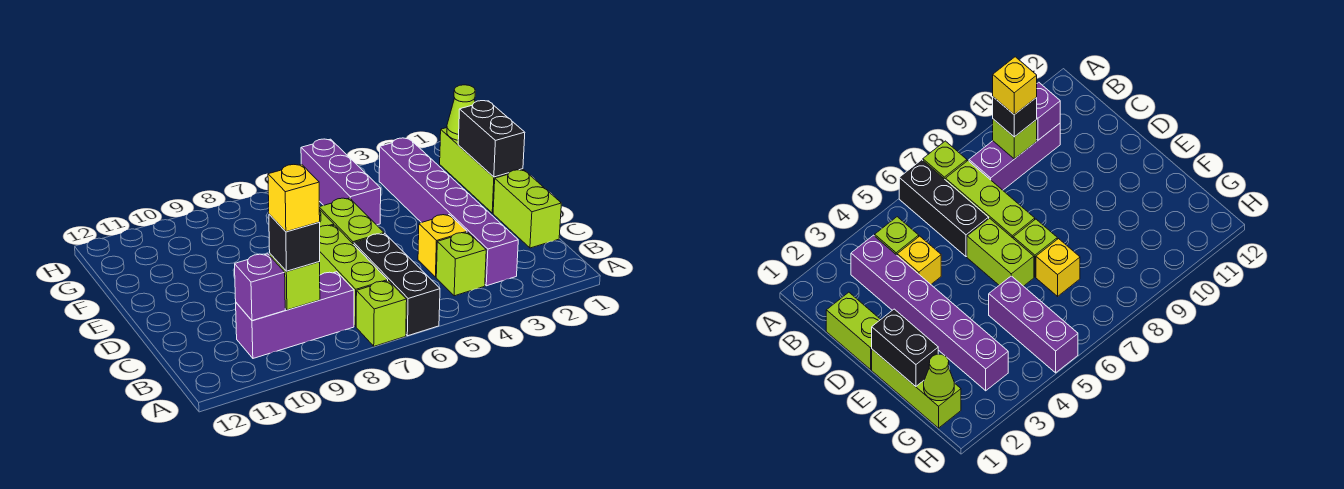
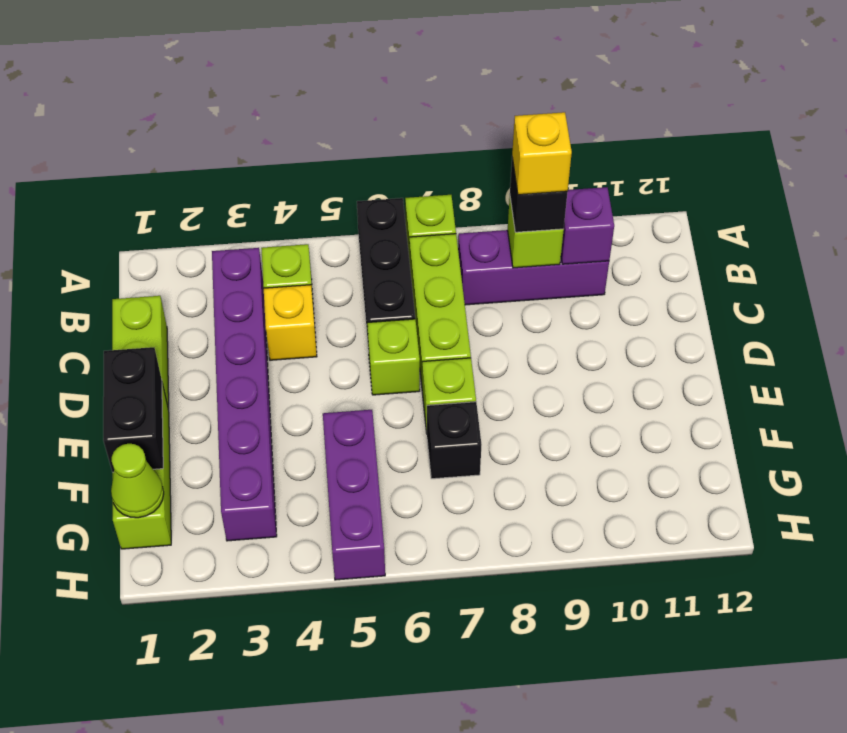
lime 1x2 brick [319,198,384,244] -> lime 1x1 brick [367,319,420,395]
yellow 1x1 brick [1036,239,1080,296] -> black 1x1 brick [427,402,481,479]

